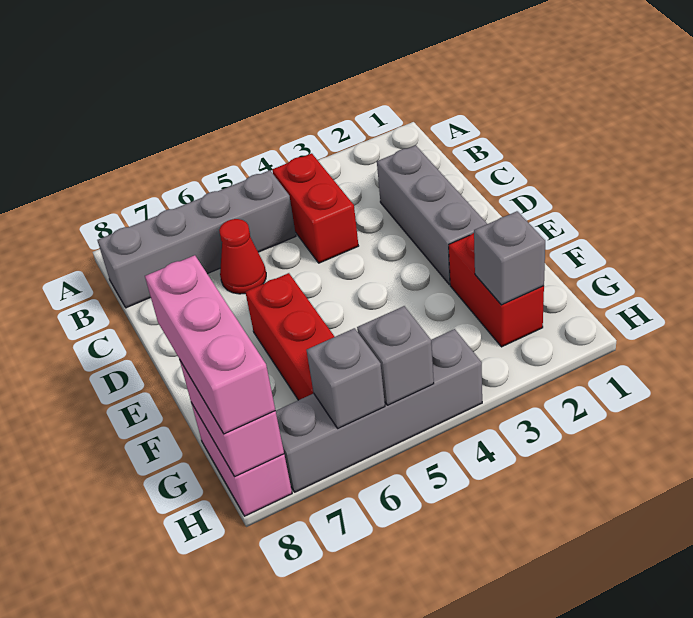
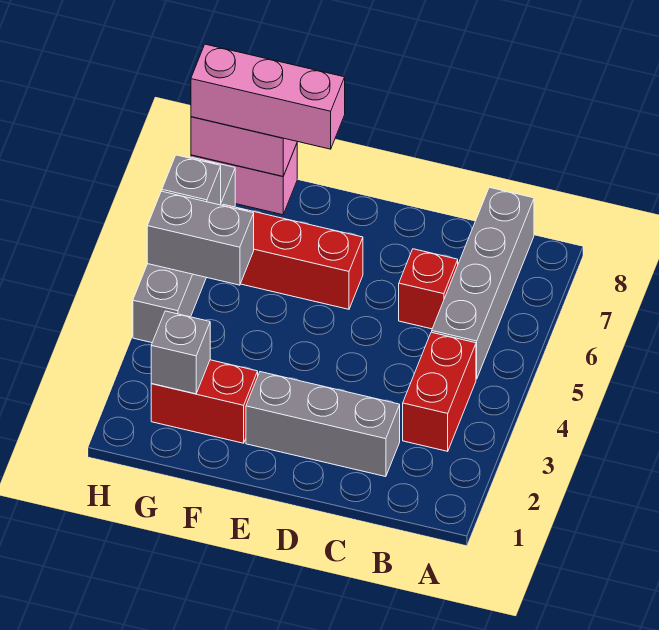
red 1x2 brick [272,153,358,263] -> red 1x2 brick turned to [403,332,476,451]
red 1x1 cone [219,219,266,294] -> red 1x1 brick [399,249,458,329]
grey 1x1 brick [357,306,434,405] -> grey 1x2 brick [147,191,254,285]

